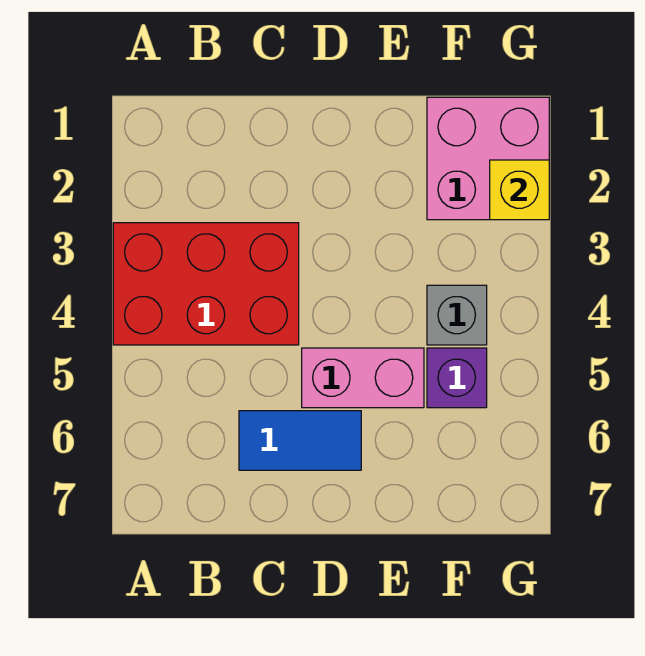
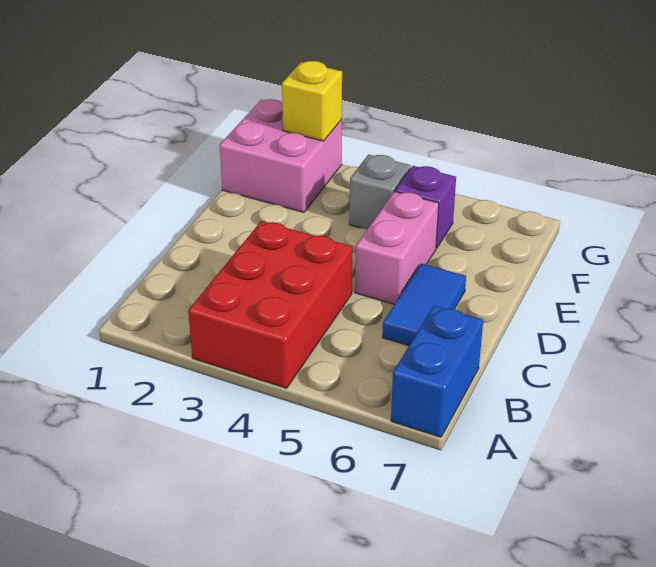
none -> blue 1x2 brick [391,306,483,437]

